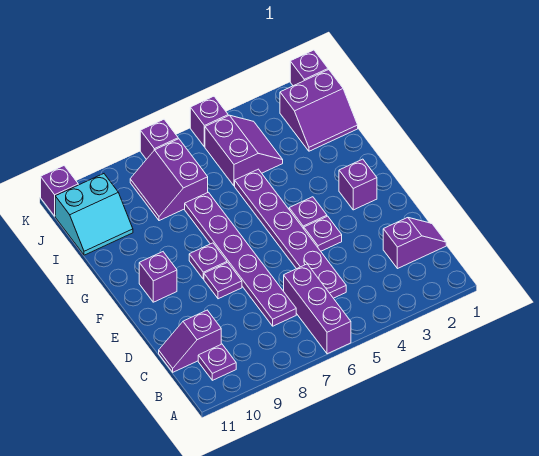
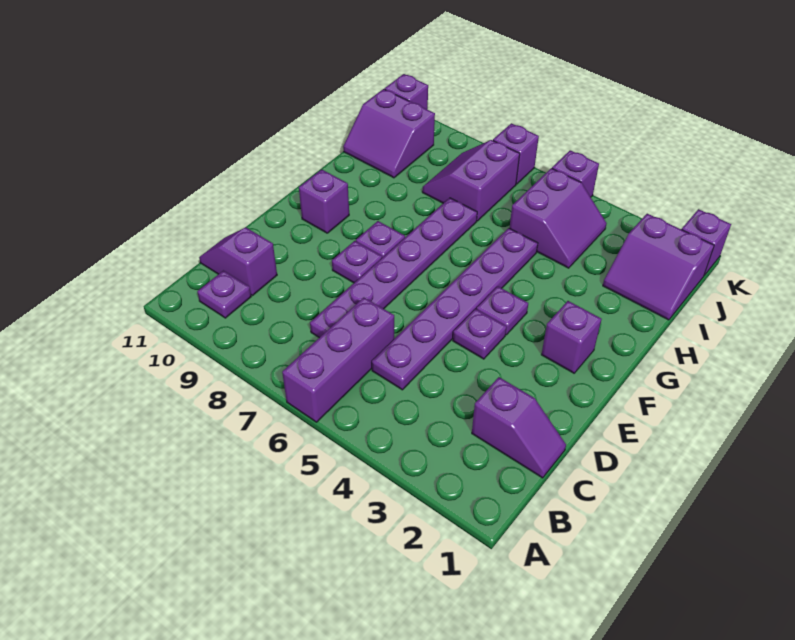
cyan 2x2 slope [55,174,133,255] -> purple 2x2 slope [343,89,435,178]

